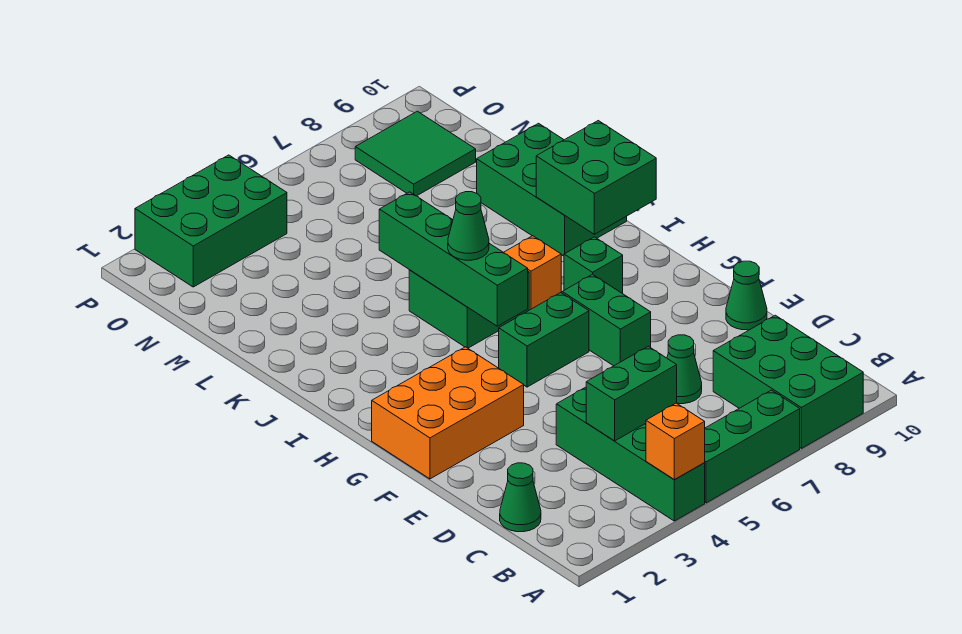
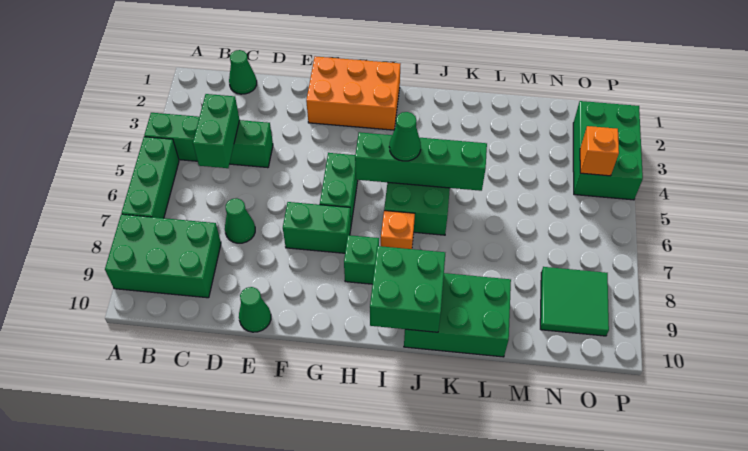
orange 1x1 brick [646,403,705,479] -> orange 1x1 brick moved to [580,126,619,176]
orange 2x3 brick [372,347,524,479] -> orange 2x3 brick turned to [306,56,400,130]

